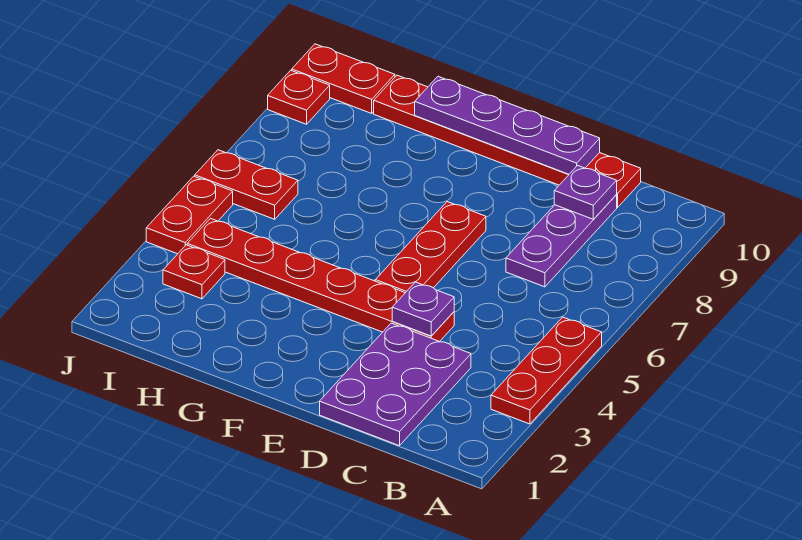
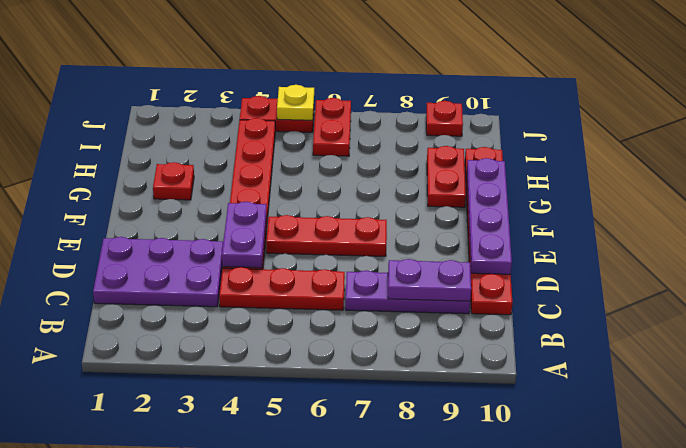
red 1x3 plate [491,317,602,424] -> red 1x3 plate moved to [219,267,345,310]
purple 1x1 plate [554,165,617,219] -> purple 1x2 plate [388,259,471,301]
purple 1x1 plate [392,282,454,336] -> purple 1x2 plate [222,202,267,268]
red 1x1 plate [163,245,225,299] -> red 1x1 plate moved to [153,162,194,200]
red 1x2 plate [292,44,395,113] -> red 1x2 plate moved to [427,146,466,207]
none -> yellow 1x1 plate [277,85,314,120]

